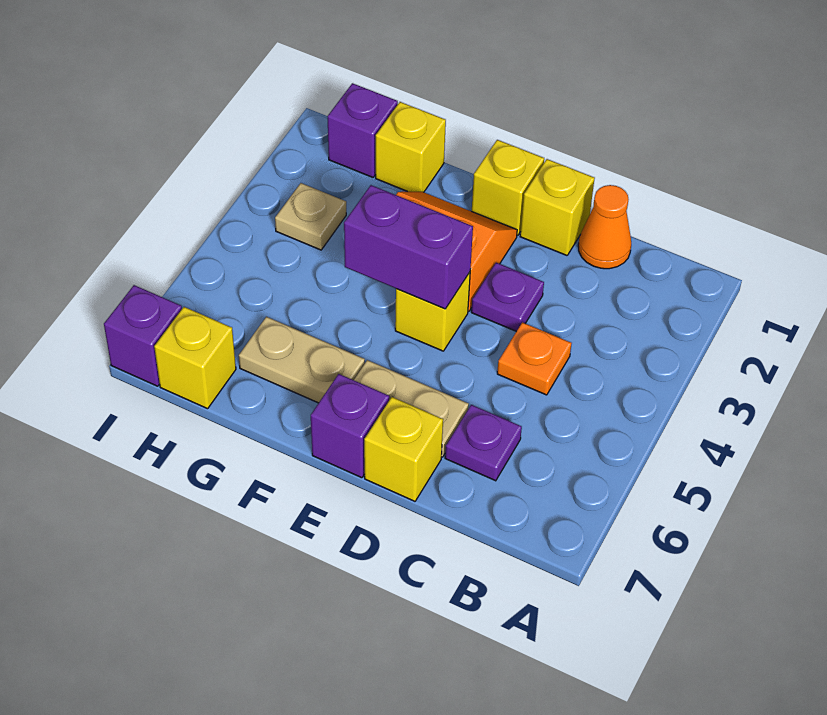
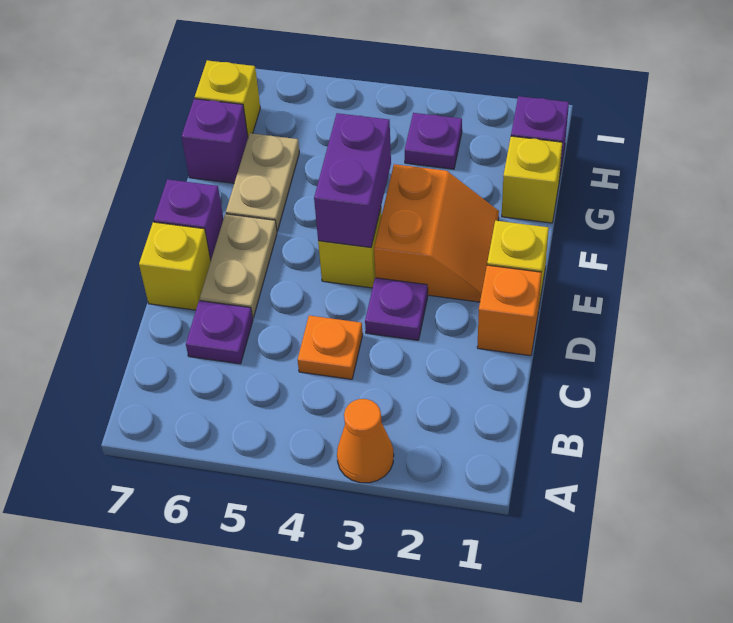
orange 1x1 cone [578,185,631,269] -> orange 1x1 cone moved to [337,399,394,483]
yellow 1x1 brick [520,159,595,255] -> orange 1x1 brick [477,265,542,356]
tan 1x1 plate [275,183,346,250] -> purple 1x1 plate [405,113,462,169]
purple 1x1 brick [104,285,182,386] -> purple 1x1 brick moved to [182,99,248,183]

